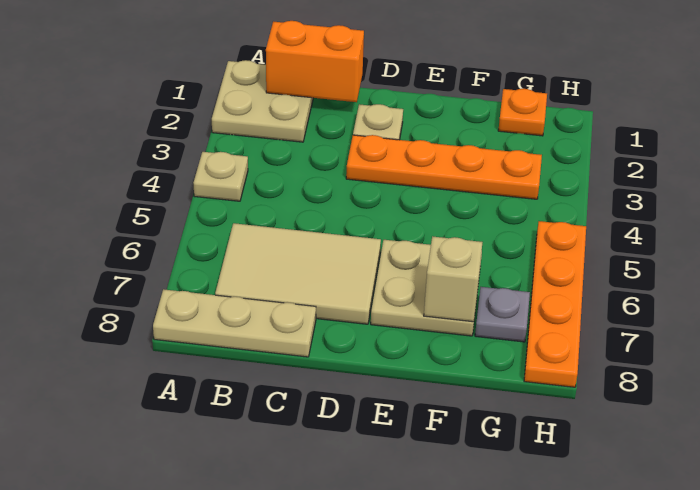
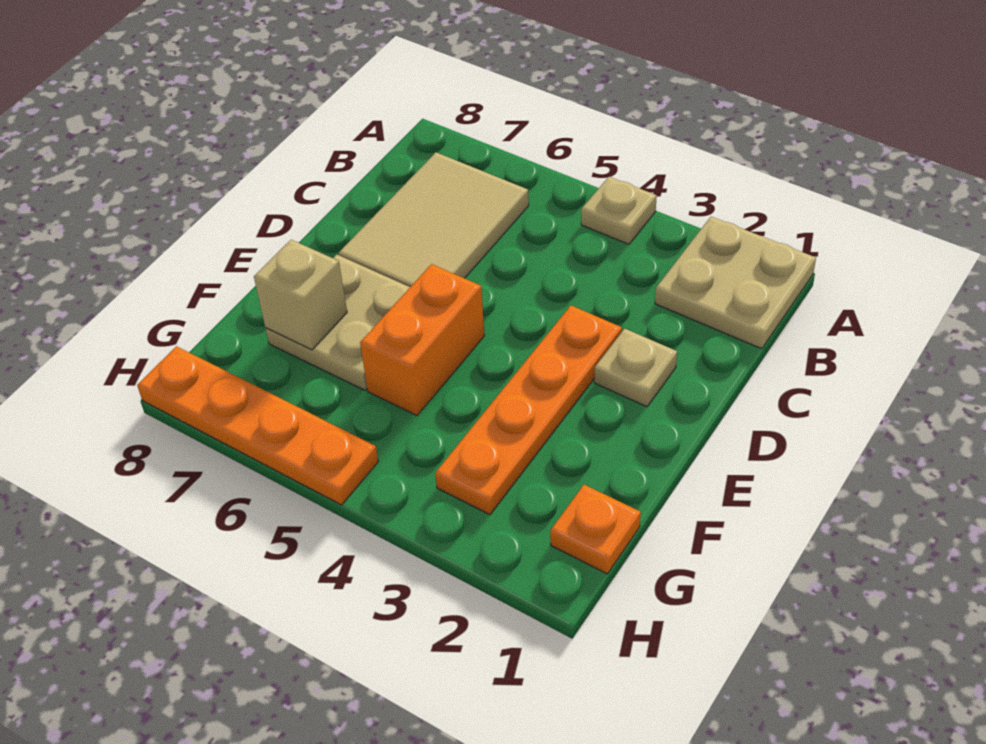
tan 1x3 plate [153,289,316,357] -> none
orange 1x2 brick [266,21,364,102] -> orange 1x2 brick moved to [360,264,484,416]
grey 1x1 plate [475,287,530,342] -> none

